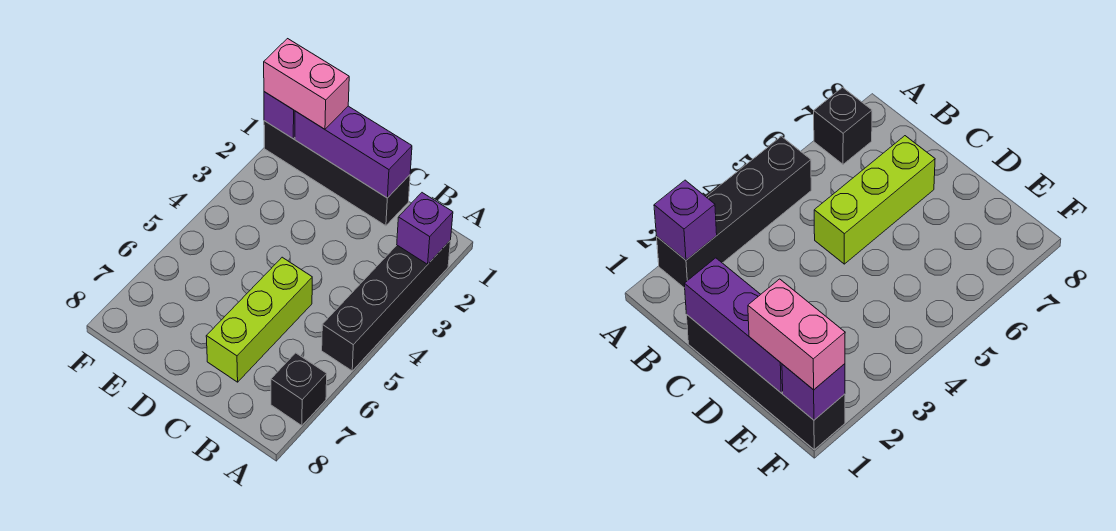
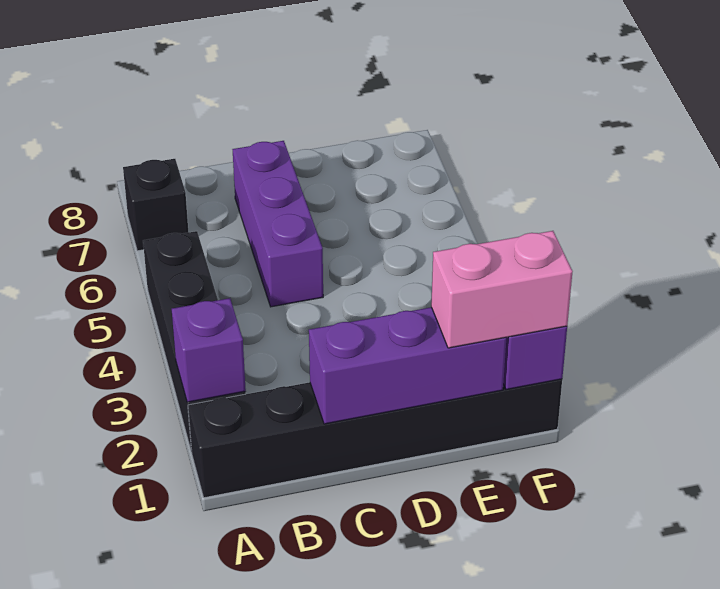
black 1x4 brick [264,121,410,226] -> black 1x6 brick [188,379,562,498]
lime 1x3 brick [206,257,312,382] -> purple 1x3 brick [233,141,323,307]

